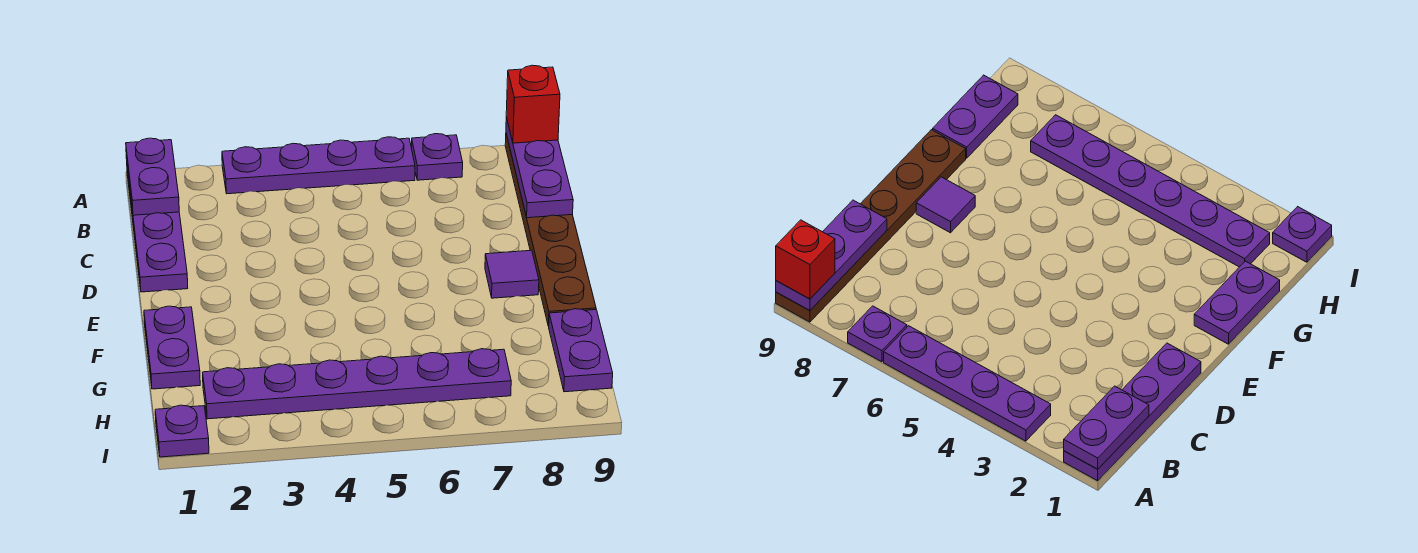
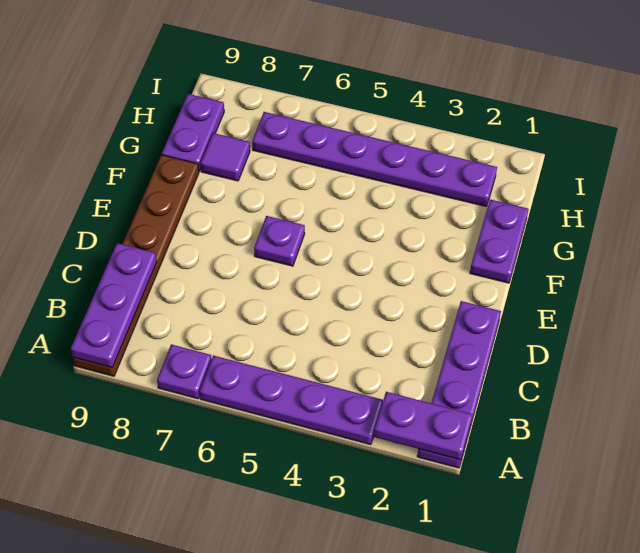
purple 1x2 plate [126,138,179,215] -> purple 1x2 plate turned to [374,392,473,460]
red 1x1 brick [506,65,560,143] -> none
purple 1x1 tile [485,250,539,298] -> purple 1x1 tile moved to [201,133,250,181]
purple 1x1 plate [155,405,209,457] -> purple 1x1 plate moved to [254,216,305,266]

